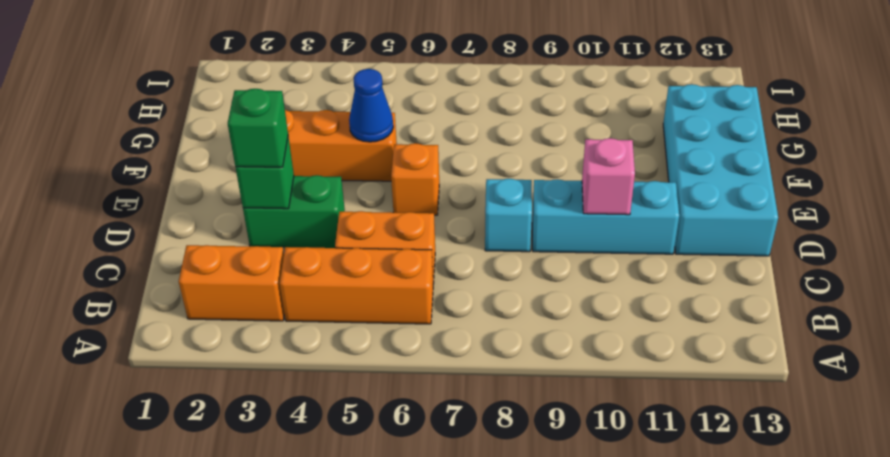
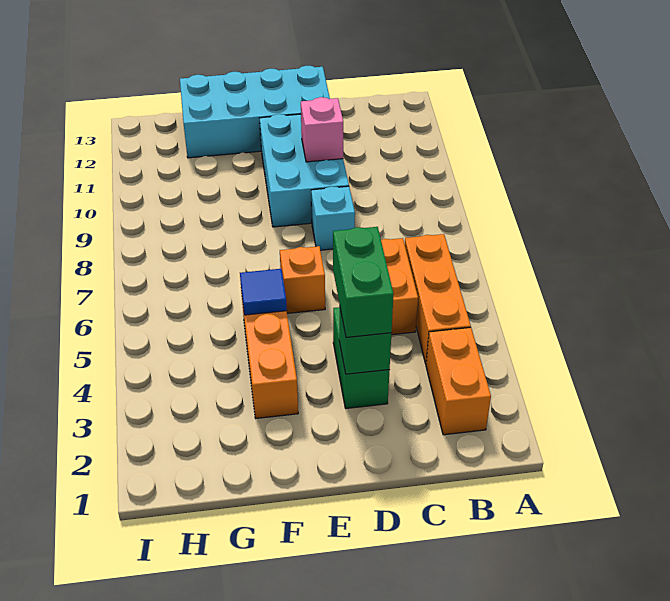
green 1x1 brick [228,89,288,167] -> green 1x2 brick [333,227,394,337]
cyan 1x3 brick [532,179,679,254] -> cyan 2x3 brick [260,114,349,227]
blue 1x1 cone [349,69,393,142] -> blue 1x1 tile [240,269,287,315]

